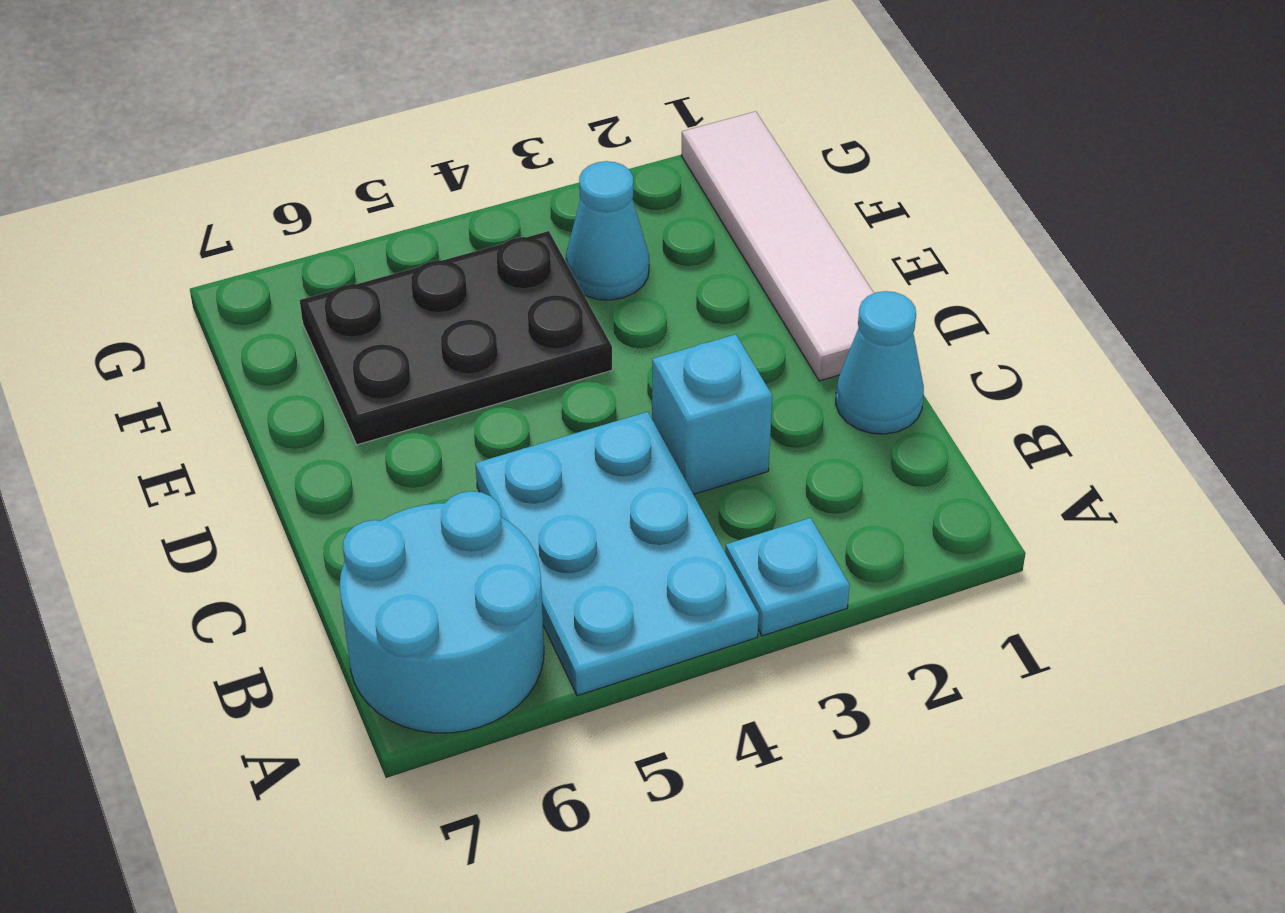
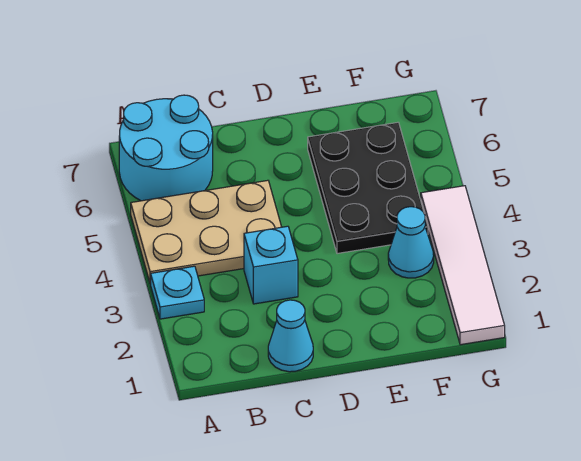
cyan 2x3 plate [475,412,759,696] -> tan 2x3 plate [131,180,281,284]
white 1x4 tile [681,111,874,381] -> white 1x4 tile turned to [421,186,505,345]

